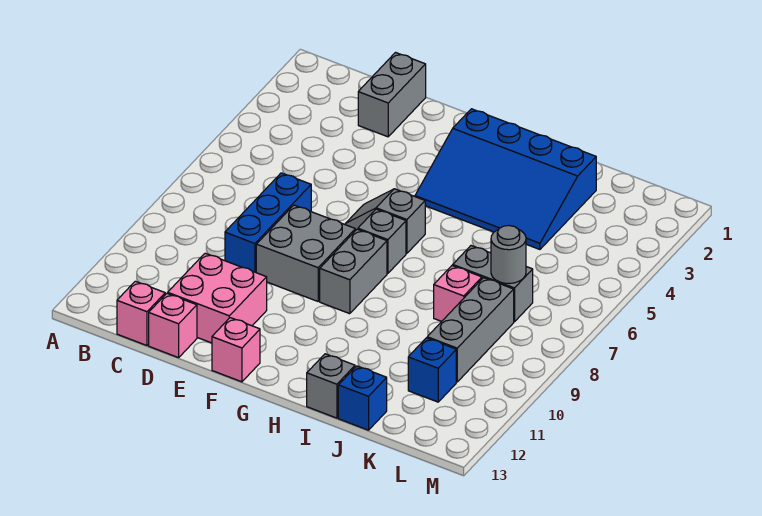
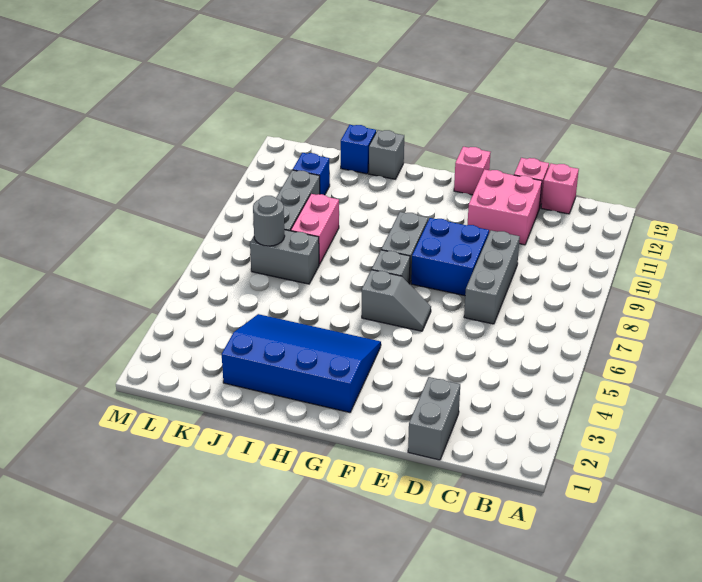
blue 1x3 brick [225,173,311,272] -> grey 1x3 brick [464,230,520,324]
grey 2x2 brick [256,205,355,301] -> blue 2x2 brick [411,218,489,296]
pink 1x1 brick [434,266,482,321] -> pink 1x2 brick [291,194,339,265]

